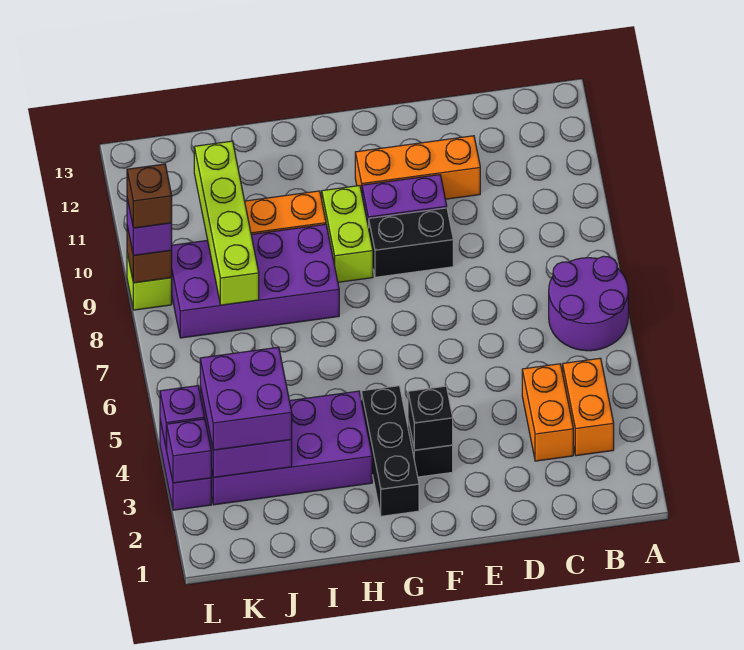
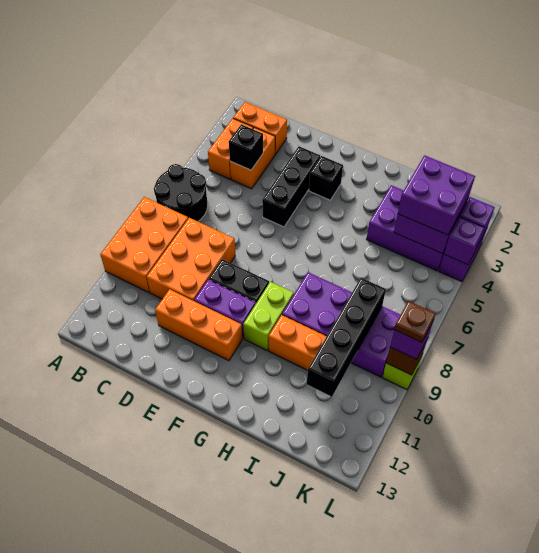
purple 2x2 round brick [549,256,628,351] -> black 2x2 round brick [154,164,208,221]
none -> orange 2x3 brick [100,197,188,292]
none -> orange 1x2 brick [233,102,287,154]
none -> orange 2x3 brick [147,218,235,301]
black 1x1 brick [408,386,453,450] -> black 1x1 brick moved to [229,124,263,170]
black 1x3 brick [361,386,419,516] -> black 1x3 brick moved to [262,146,320,227]
purple 2x4 brick [211,391,372,505] -> purple 2x3 brick [366,185,445,271]
lime 1x4 brick [194,141,259,305] -> black 1x4 brick [307,278,386,397]
brown 1x1 brick [127,164,172,228] -> brown 1x1 plate [394,301,436,342]

